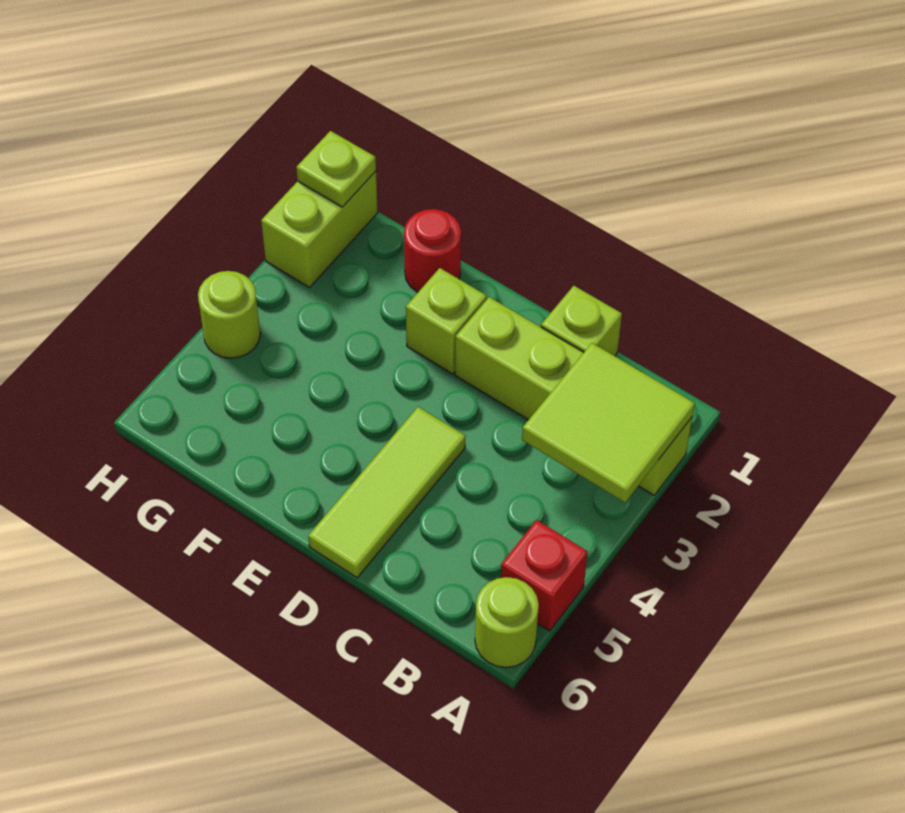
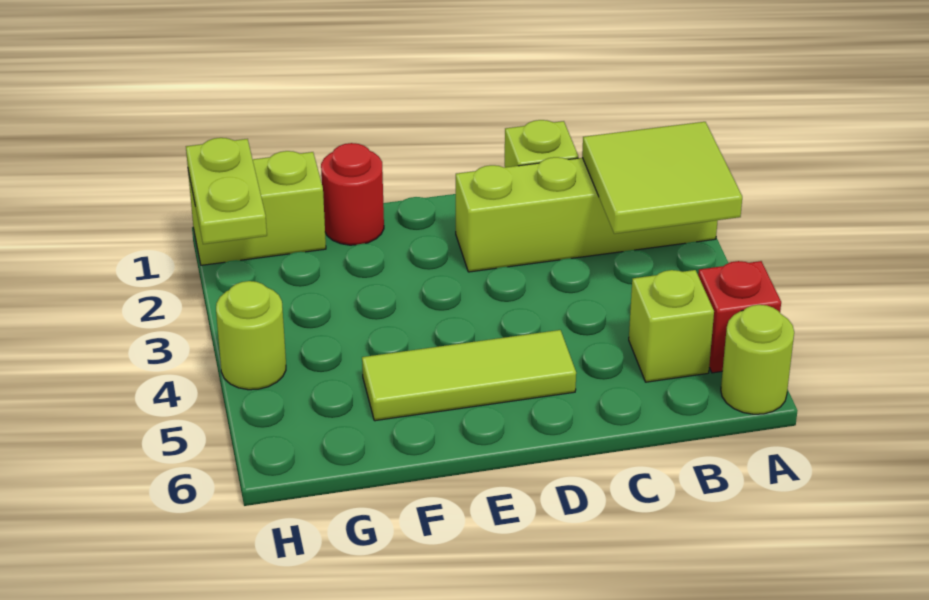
lime 1x3 tile [308,407,466,578] -> lime 1x3 tile turned to [362,330,576,421]
lime 1x1 brick [406,268,487,374] -> lime 1x1 brick moved to [629,270,714,382]
lime 1x2 brick [261,171,378,288] -> lime 1x2 brick turned to [188,151,326,265]
lime 1x1 plate [296,131,376,207] -> lime 1x2 plate [186,138,267,244]

